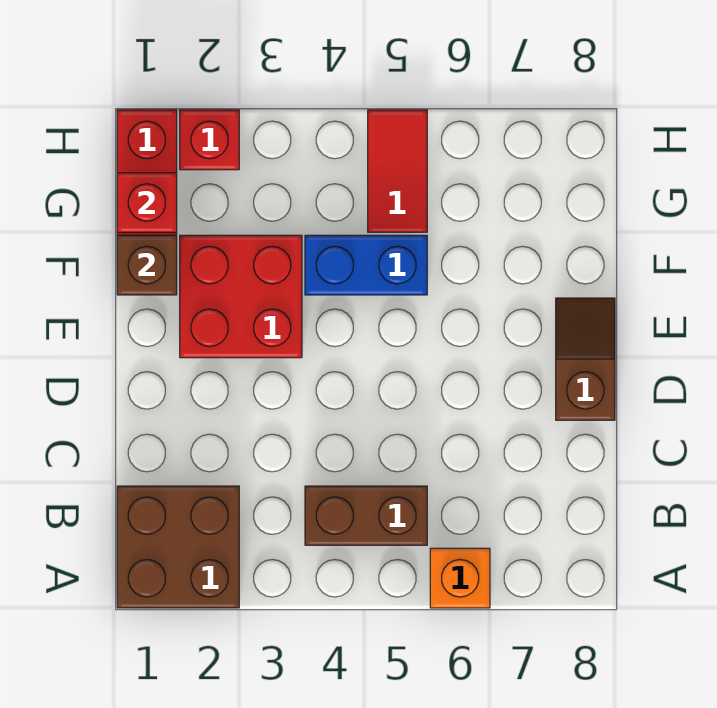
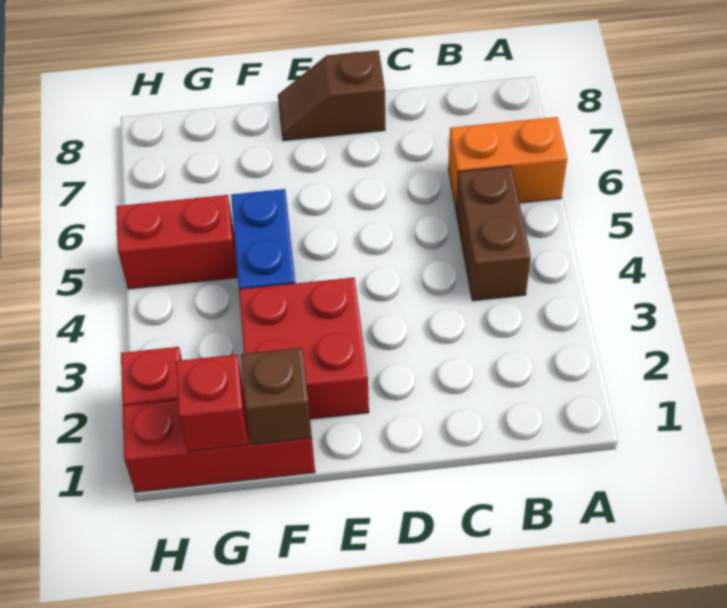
brown 2x2 brick [117,486,239,608] -> none
orange 1x1 brick [430,548,490,608] -> orange 1x2 brick [448,117,567,208]
red 1x2 tile [368,110,427,232] -> red 1x2 brick [116,195,238,289]

